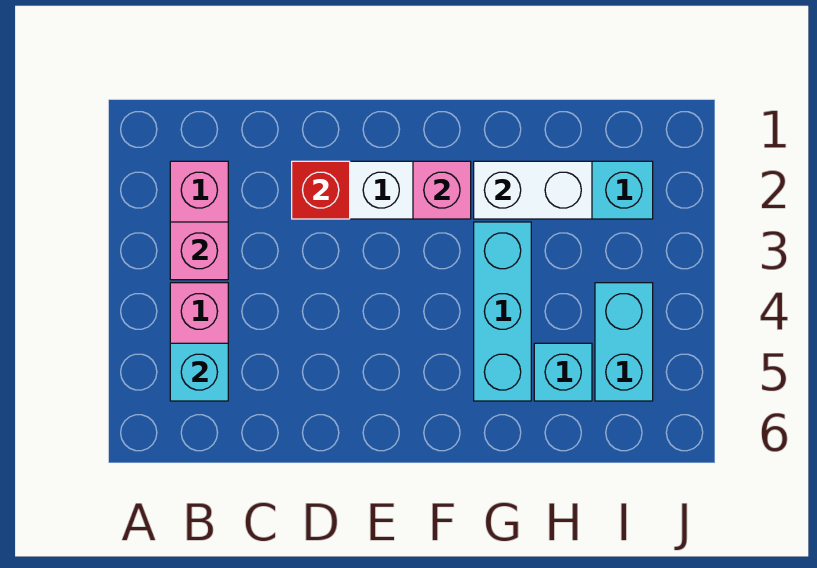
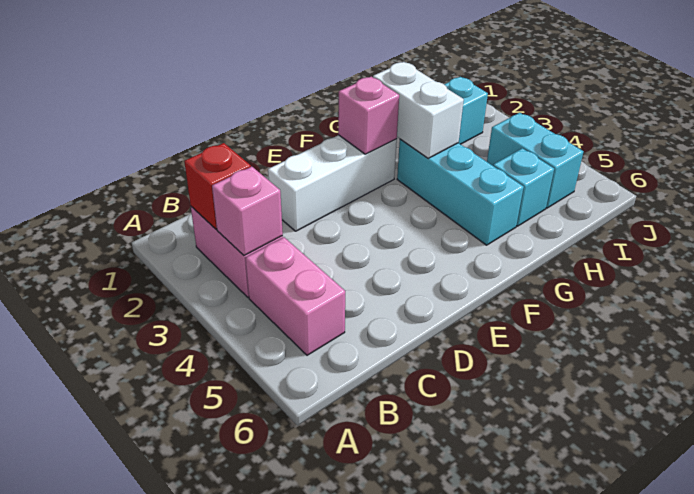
cyan 1x1 brick [170,343,228,401] -> none
red 1x1 brick [292,161,350,219] -> red 1x1 brick moved to [184,143,251,229]
white 1x2 brick [474,161,592,219] -> white 1x2 brick turned to [373,62,464,158]

